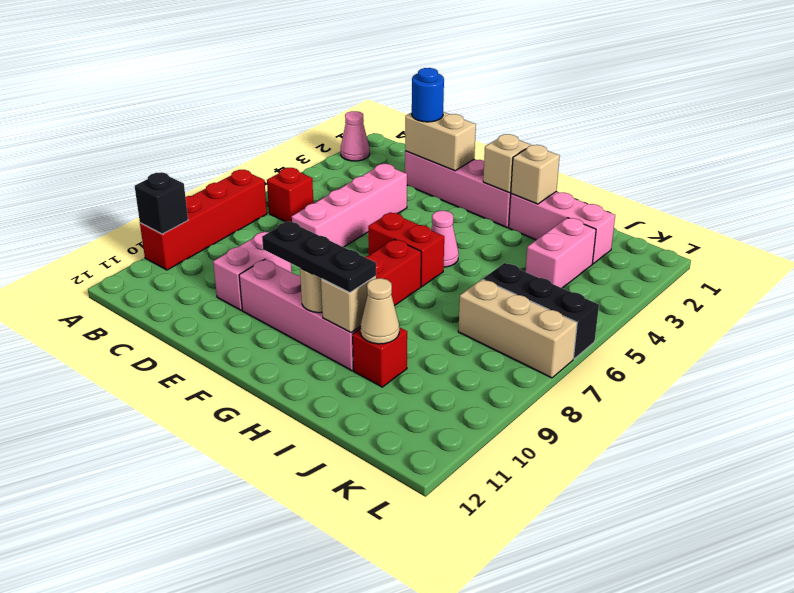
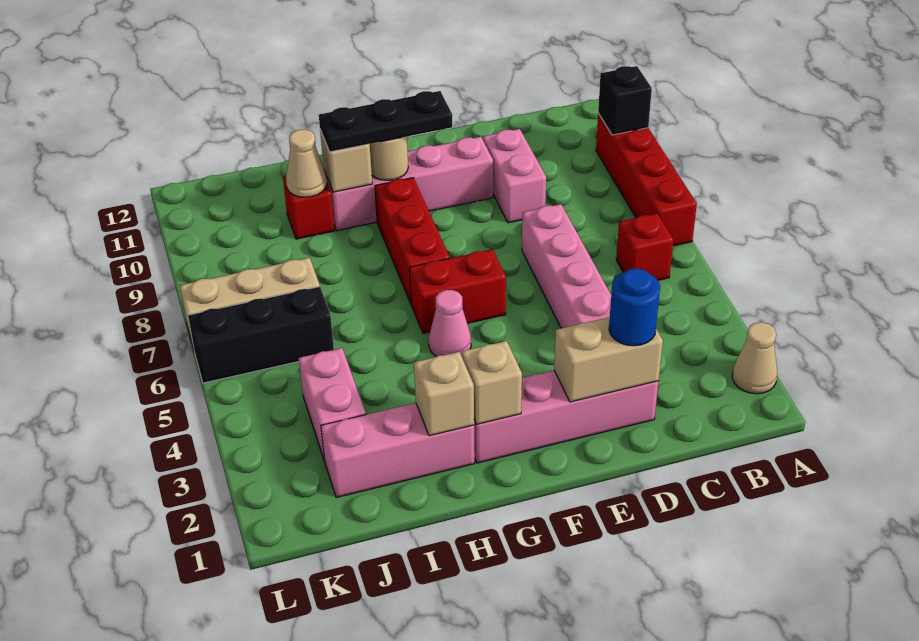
pink 1x1 cone [341,111,370,161] -> tan 1x1 cone [732,322,777,394]

